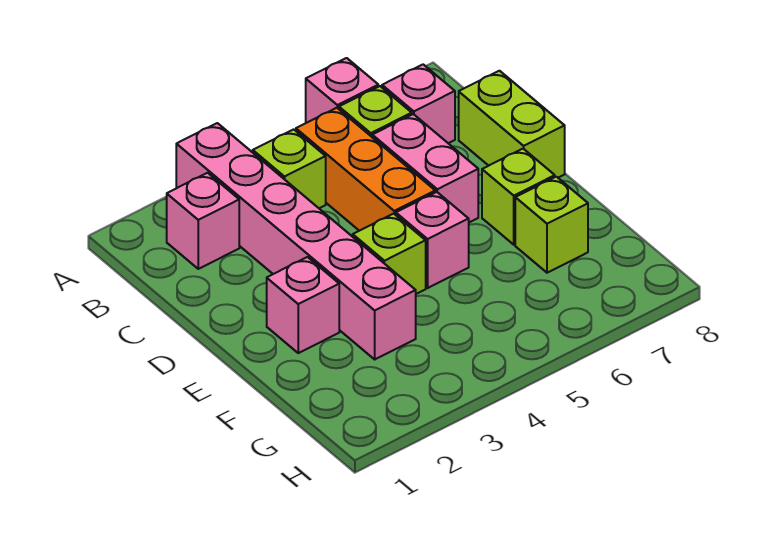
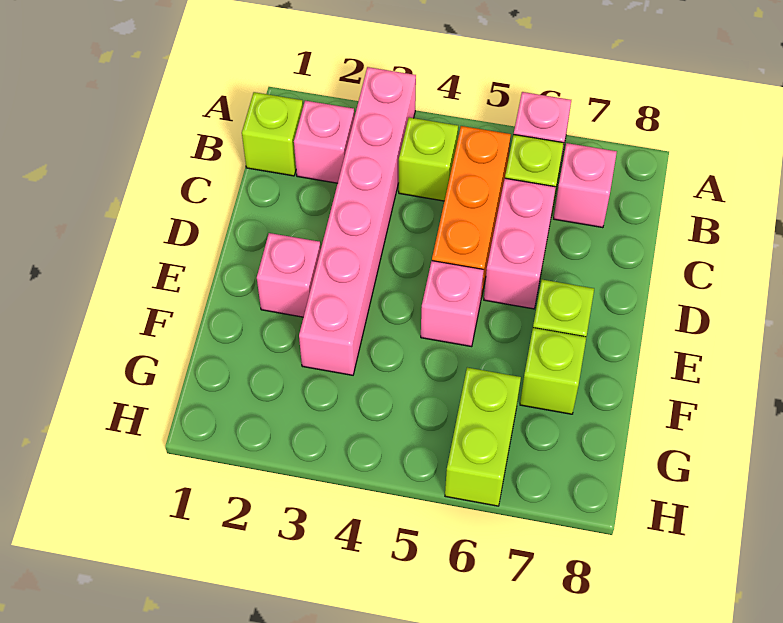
lime 1x2 brick [459,71,565,178] -> lime 1x2 brick moved to [445,368,521,506]
lime 1x1 brick [353,214,426,294] -> lime 1x1 brick moved to [242,92,303,176]

